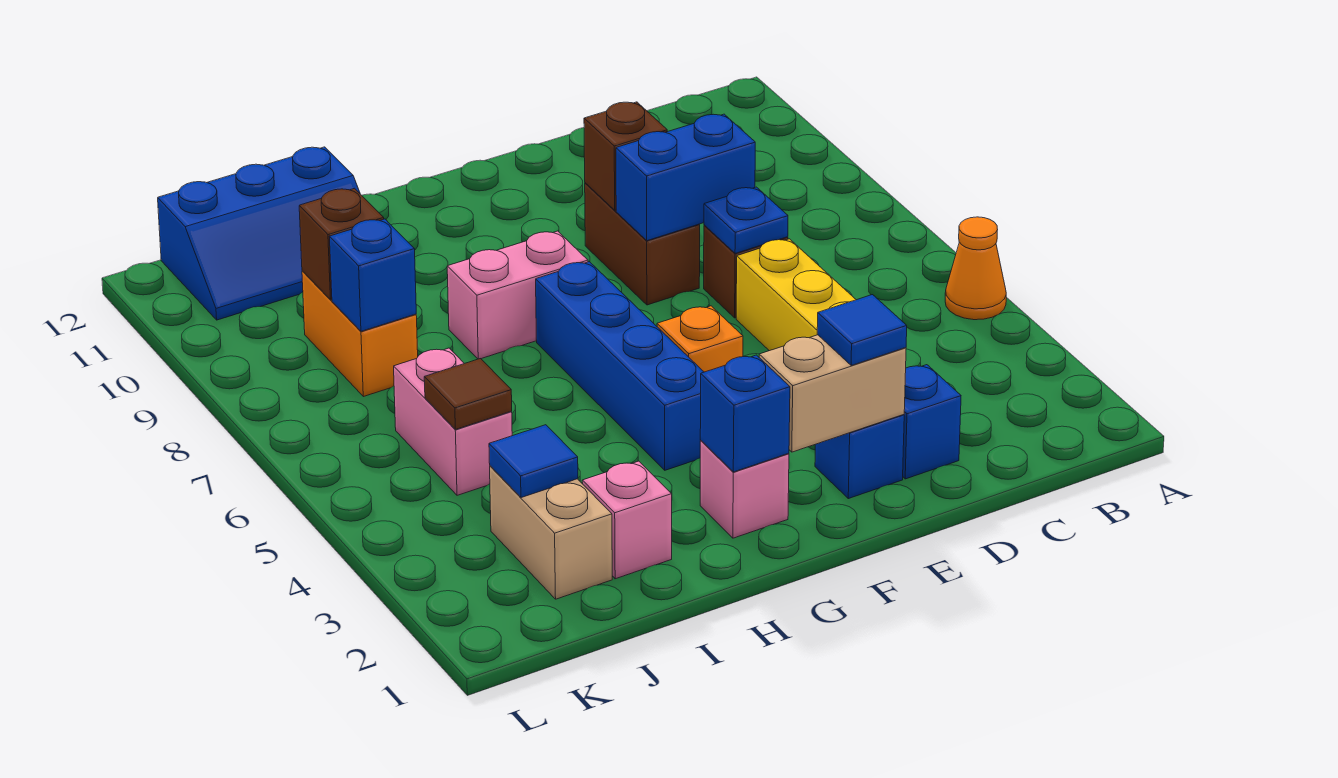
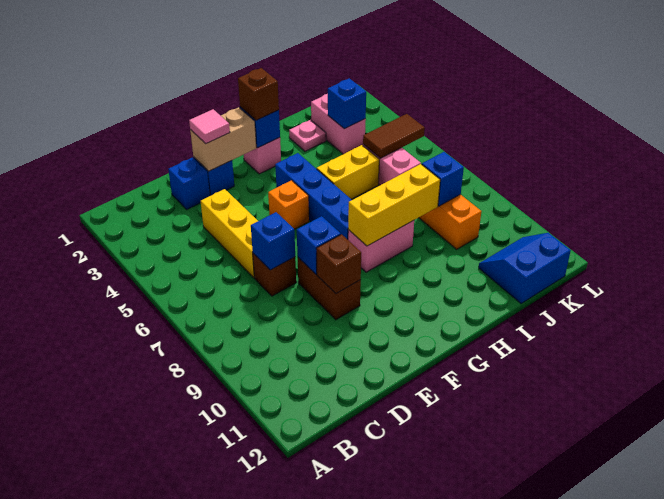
orange 1x1 cone [945,217,1006,320] -> none
blue 1x1 plate [704,187,788,253] -> blue 1x1 brick [251,212,295,270]
blue 1x2 brick [616,114,755,241] -> blue 1x1 brick [297,216,341,274]
blue 1x1 tile [817,295,907,365] -> pink 1x1 tile [189,109,230,144]
none -> yellow 1x3 brick [348,164,440,246]
none -> yellow 1x2 brick [317,145,379,199]
pink 1x1 brick [582,461,672,579] -> pink 1x1 plate [289,120,326,151]
blue 2x3 slope [158,147,360,320] -> blue 2x2 slope [479,233,571,303]
tan 1x2 brick [490,466,612,599] -> pink 1x2 brick [311,94,366,154]
blue 1x1 tile [489,425,578,498] -> blue 1x1 brick [328,78,366,129]
brown 1x1 tile [424,359,512,430] -> brown 1x2 tile [363,114,425,158]
brown 1x1 brick [299,188,384,300] -> brown 1x1 brick moved to [238,68,279,120]

